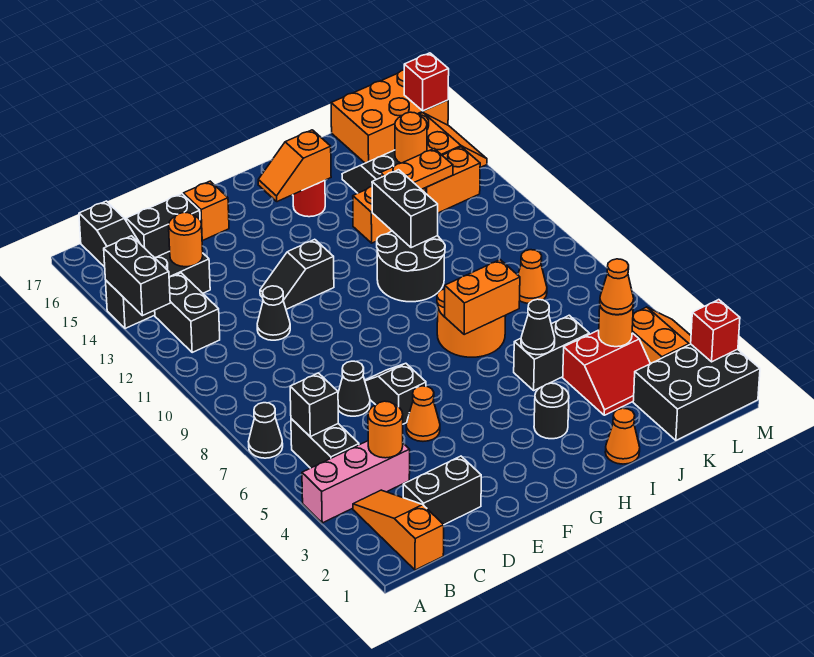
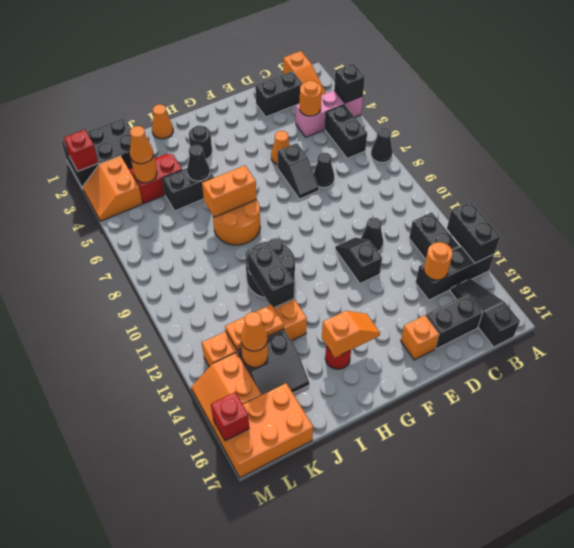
black 1x1 brick [290,373,338,437] -> black 1x1 brick moved to [334,63,365,103]
black 1x2 slope [260,239,334,309] -> black 1x2 slope turned to [335,237,382,283]
orange 1x1 cone [518,250,547,303] -> orange 1x1 cone moved to [241,312,267,351]

